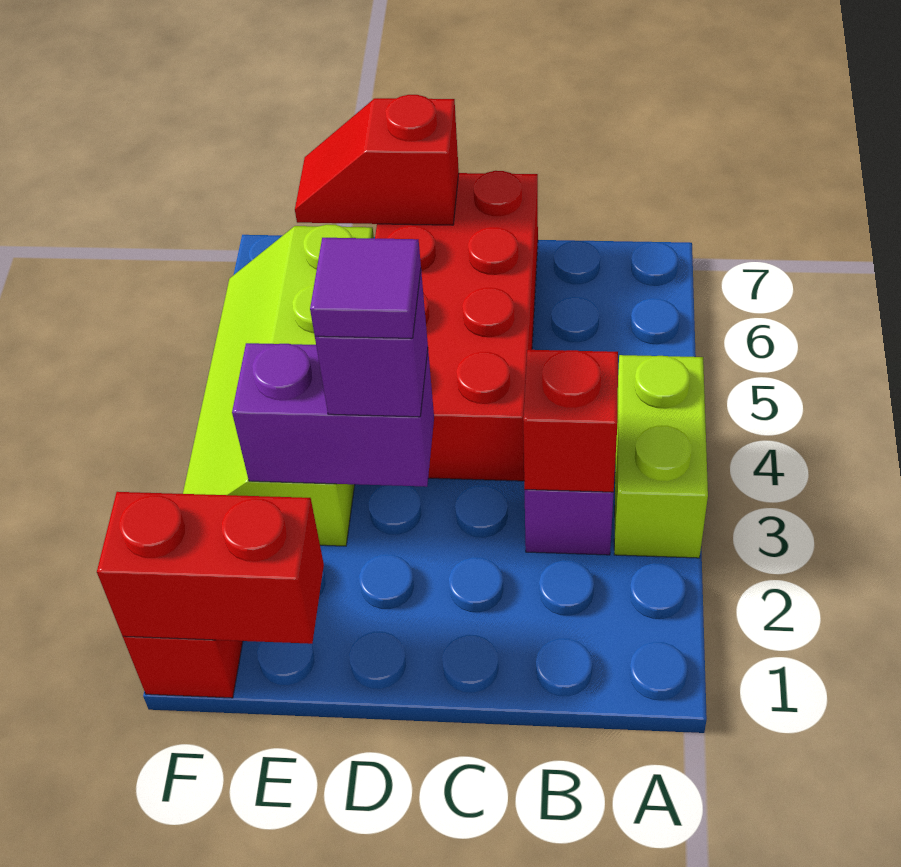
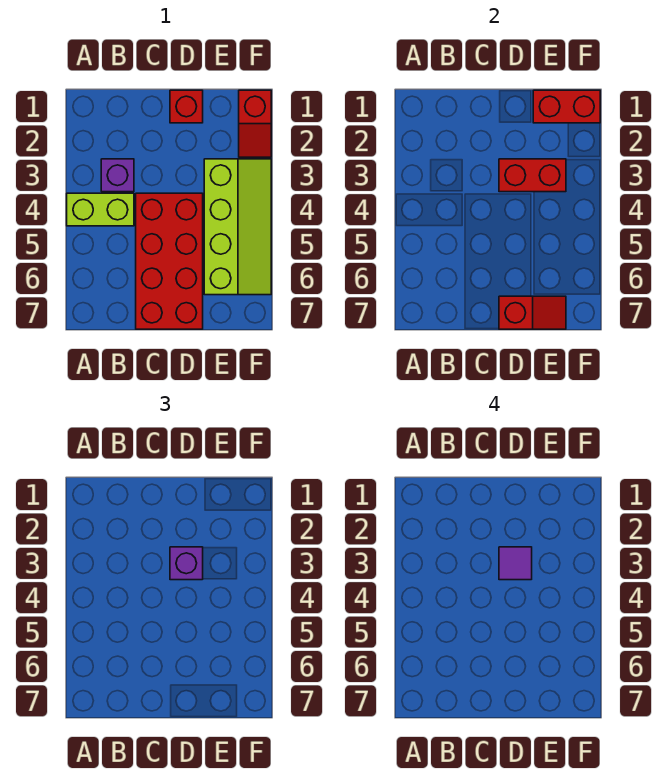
lime 1x2 brick [614,355,708,558] -> lime 1x2 brick turned to [67,193,134,226]
red 1x1 brick [523,350,618,492] -> red 1x1 brick moved to [170,90,203,123]
purple 1x2 brick [232,343,434,487] -> red 1x2 brick [499,159,566,192]

